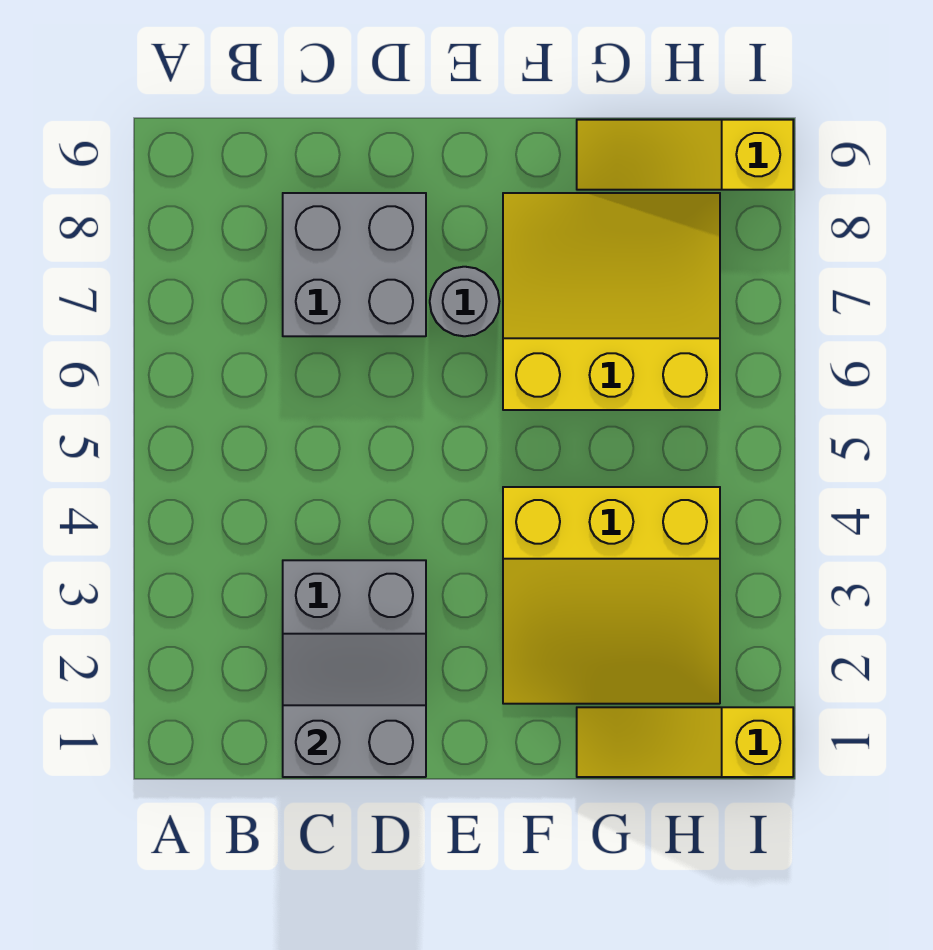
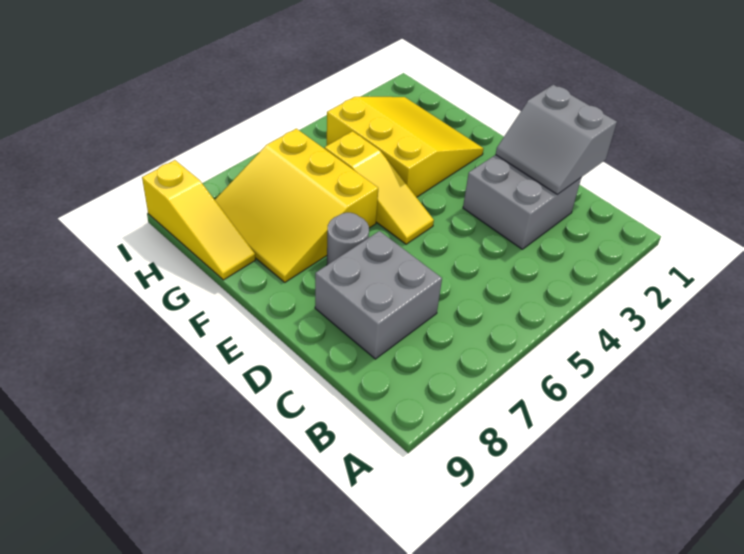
yellow 1x3 slope [577,707,793,777] -> yellow 1x3 slope moved to [325,131,434,244]

